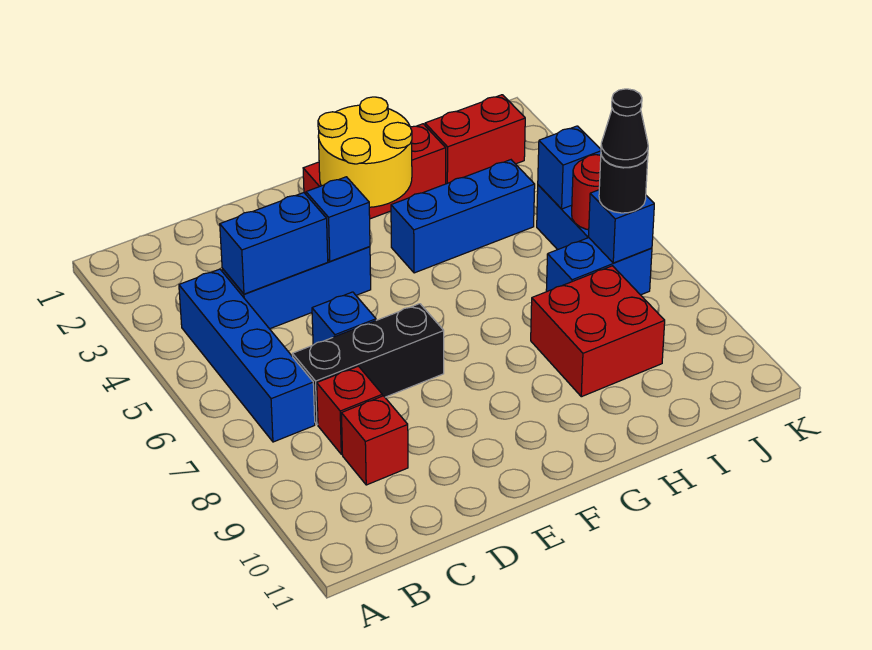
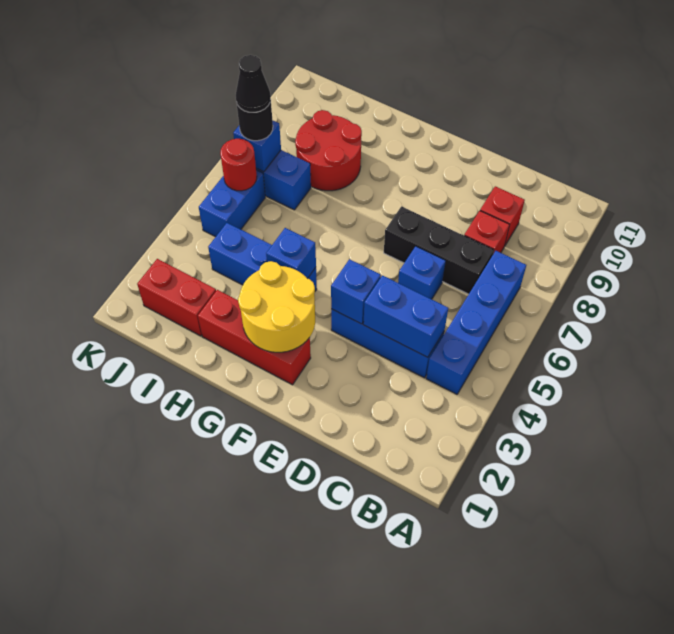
red 2x2 brick [531,266,665,397] -> red 2x2 round brick [295,110,362,191]
blue 1x1 brick [538,126,601,209] -> blue 1x1 brick moved to [266,228,316,279]

